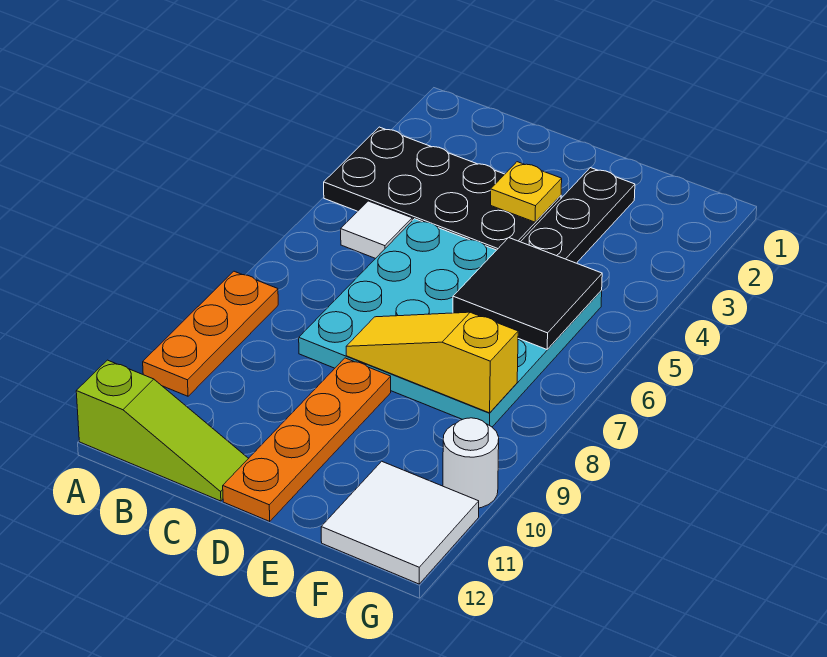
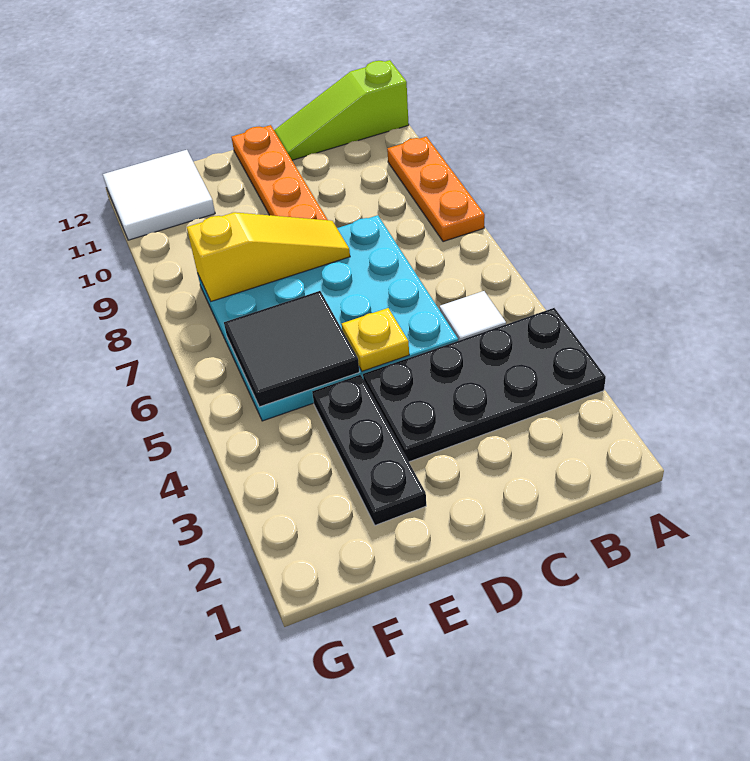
yellow 1x1 plate [491,162,562,222] -> yellow 1x1 plate moved to [342,308,409,371]
white 1x1 round brick [443,418,499,508] -> none

